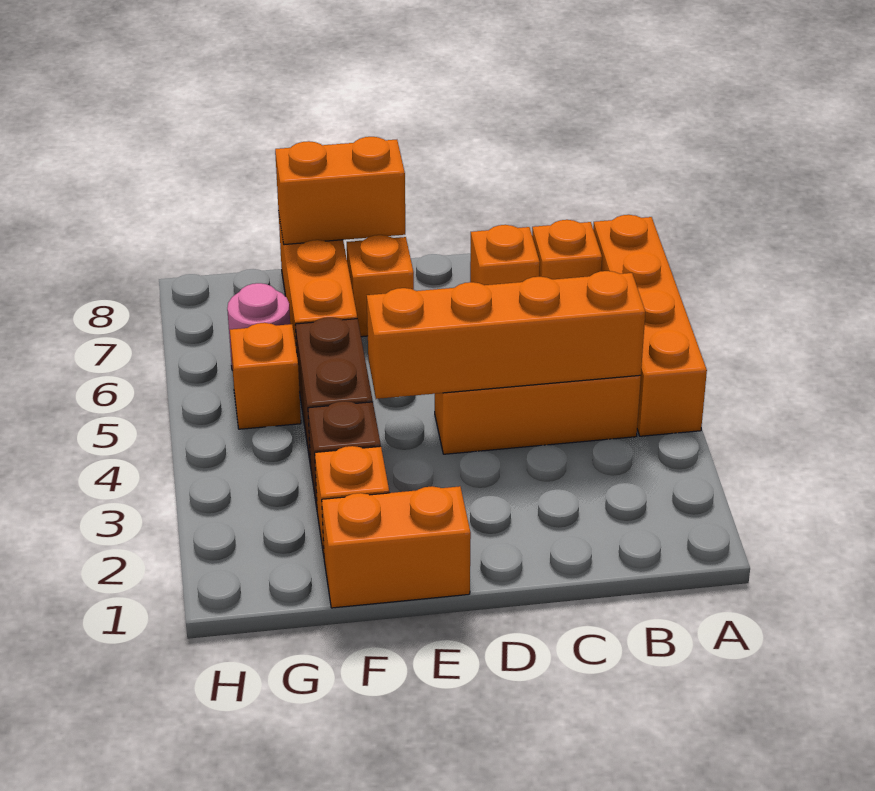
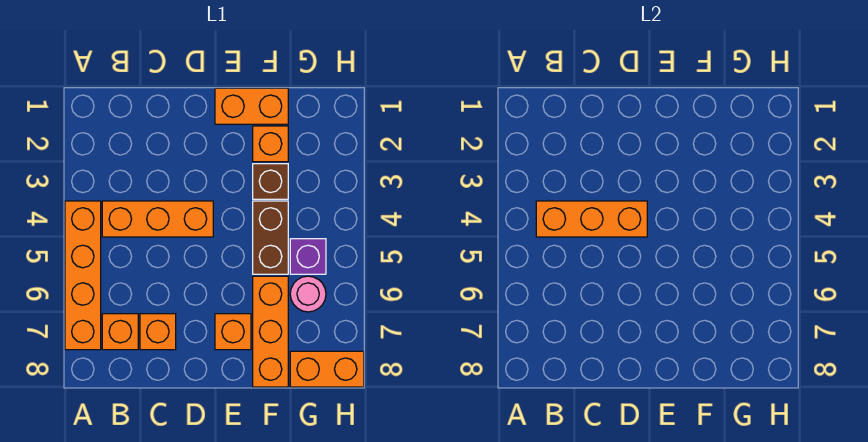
orange 1x4 brick [367,271,645,399] -> orange 1x3 brick [536,201,647,237]
orange 1x2 brick [275,137,405,245] -> orange 1x2 brick moved to [290,351,364,387]
orange 1x1 brick [230,323,301,429] -> purple 1x1 brick [290,239,326,274]

